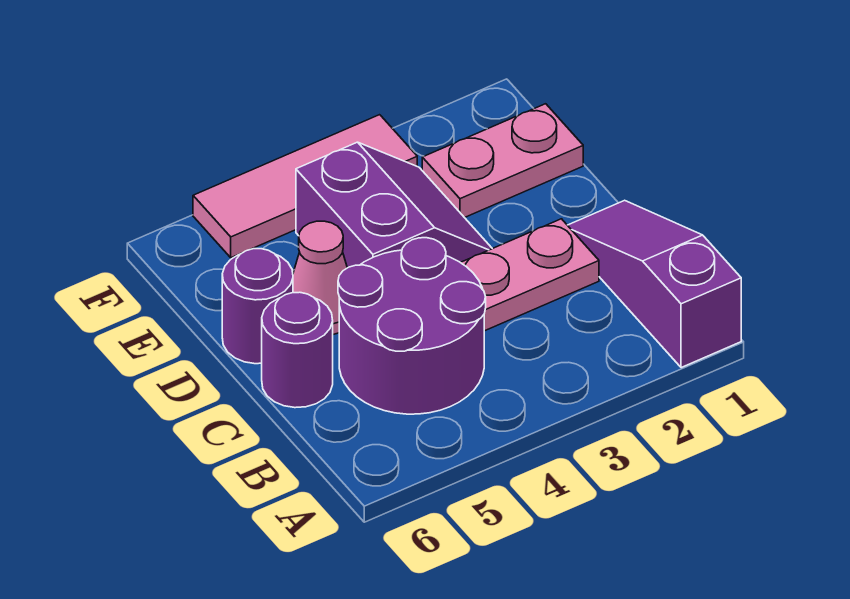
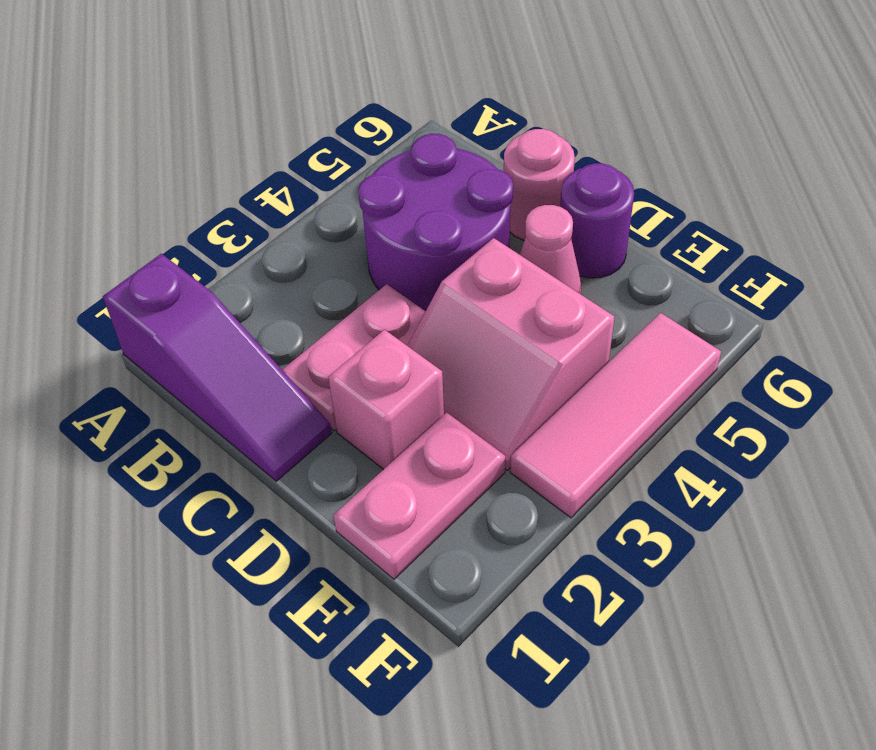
purple 1x1 round brick [262,292,333,408] -> pink 1x1 round brick [504,129,575,240]
none -> pink 1x1 brick [328,330,444,470]
purple 2x2 slope [296,142,492,268] -> pink 2x2 slope [407,238,615,470]

